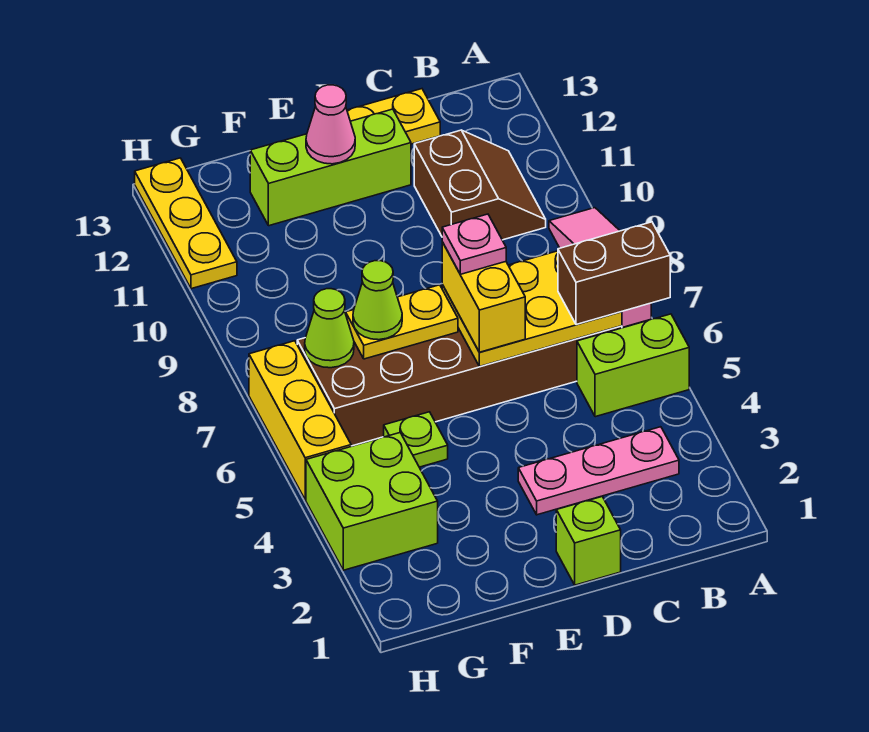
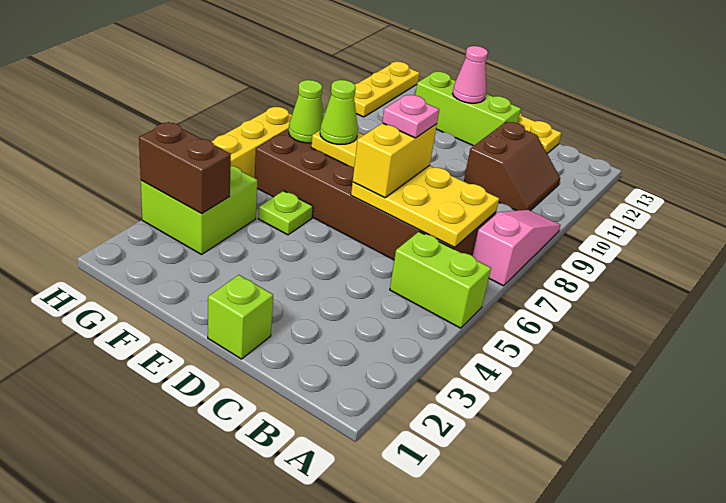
brown 1x2 brick [558,222,670,325] -> brown 1x2 brick moved to [139,122,231,214]
pink 1x3 plate [518,427,679,515] -> none

